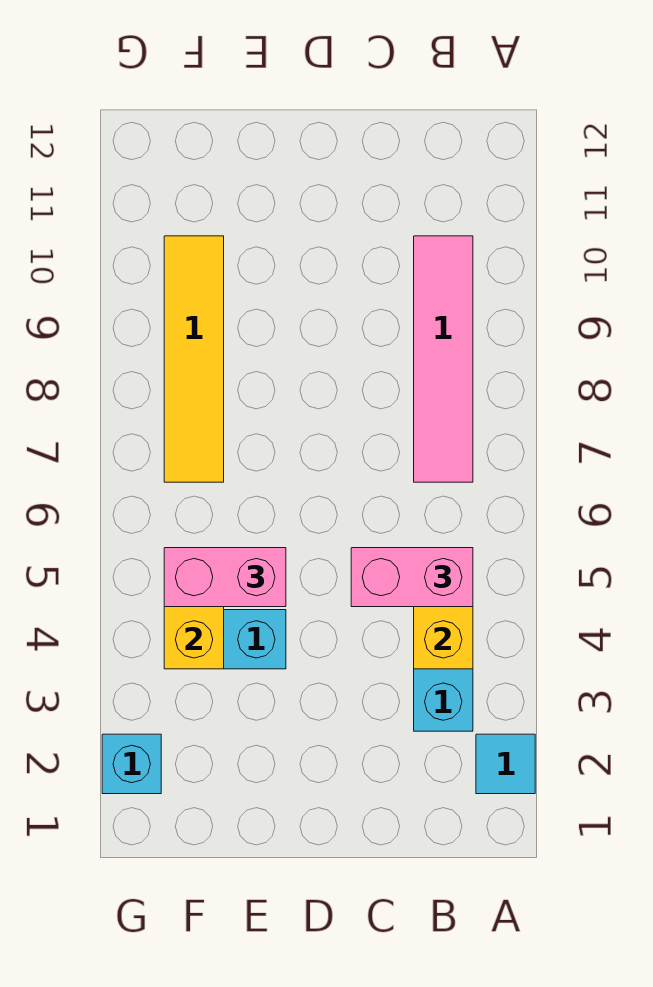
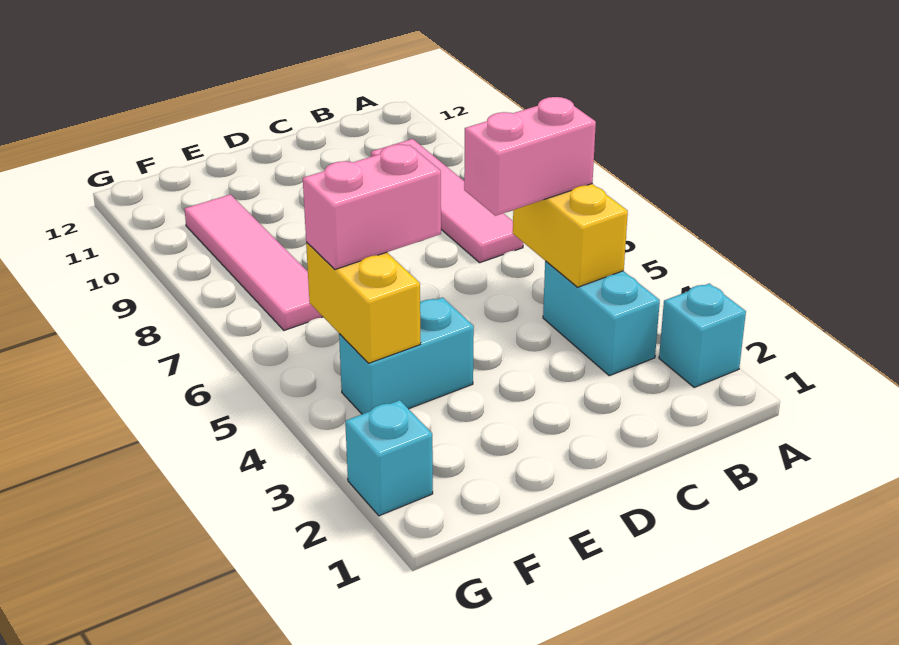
cyan 1x1 tile [476,734,535,794] -> cyan 1x1 brick [659,283,746,387]
yellow 1x4 tile [164,236,224,482] -> pink 1x4 tile [185,194,323,330]

